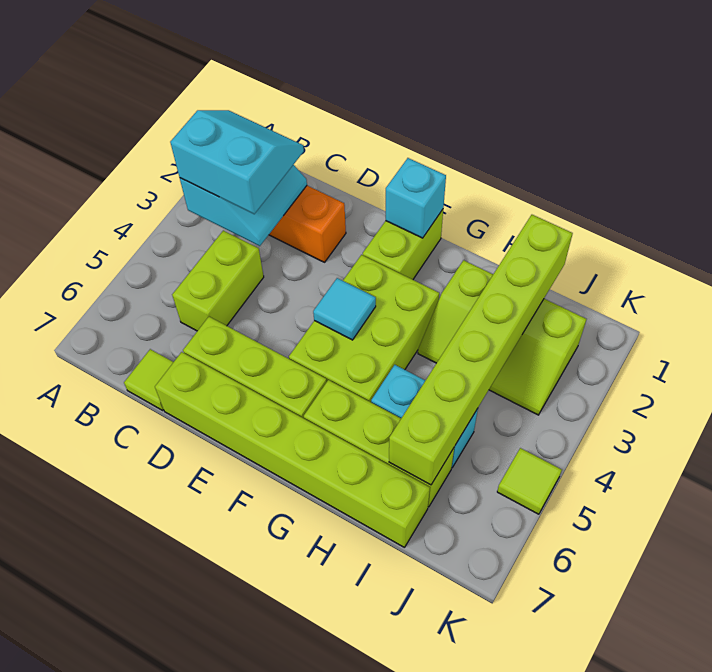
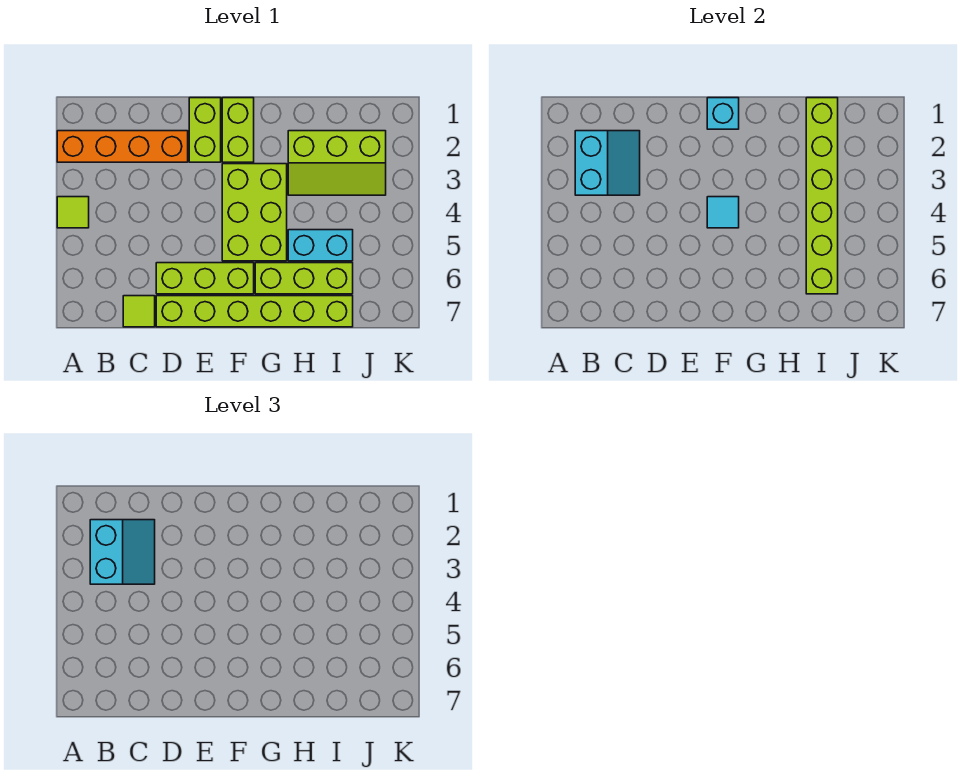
cyan 2x2 slope [170,110,304,214] -> cyan 2x2 slope turned to [90,520,155,584]
lime 1x2 brick [172,230,264,331] -> lime 1x2 brick moved to [189,98,221,162]
lime 1x1 tile [497,448,562,514] -> lime 1x1 tile moved to [57,197,89,228]

